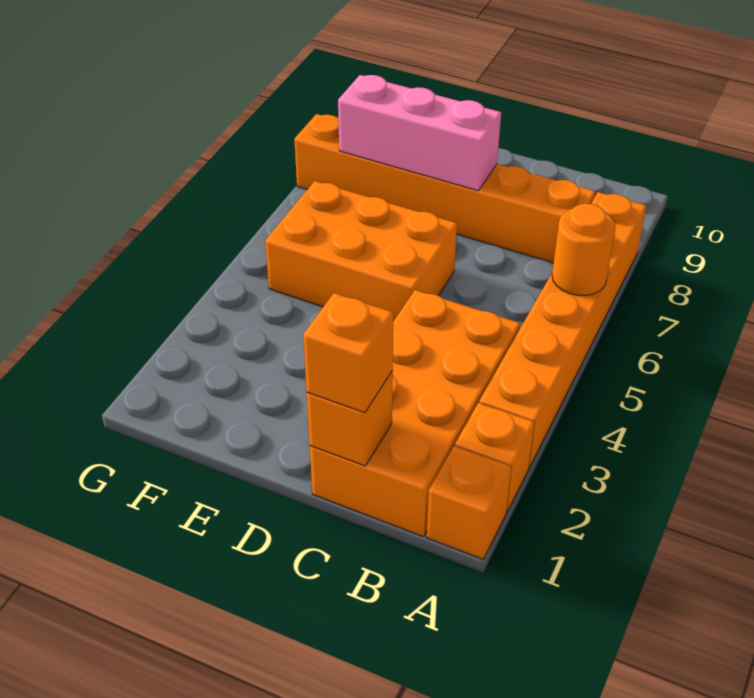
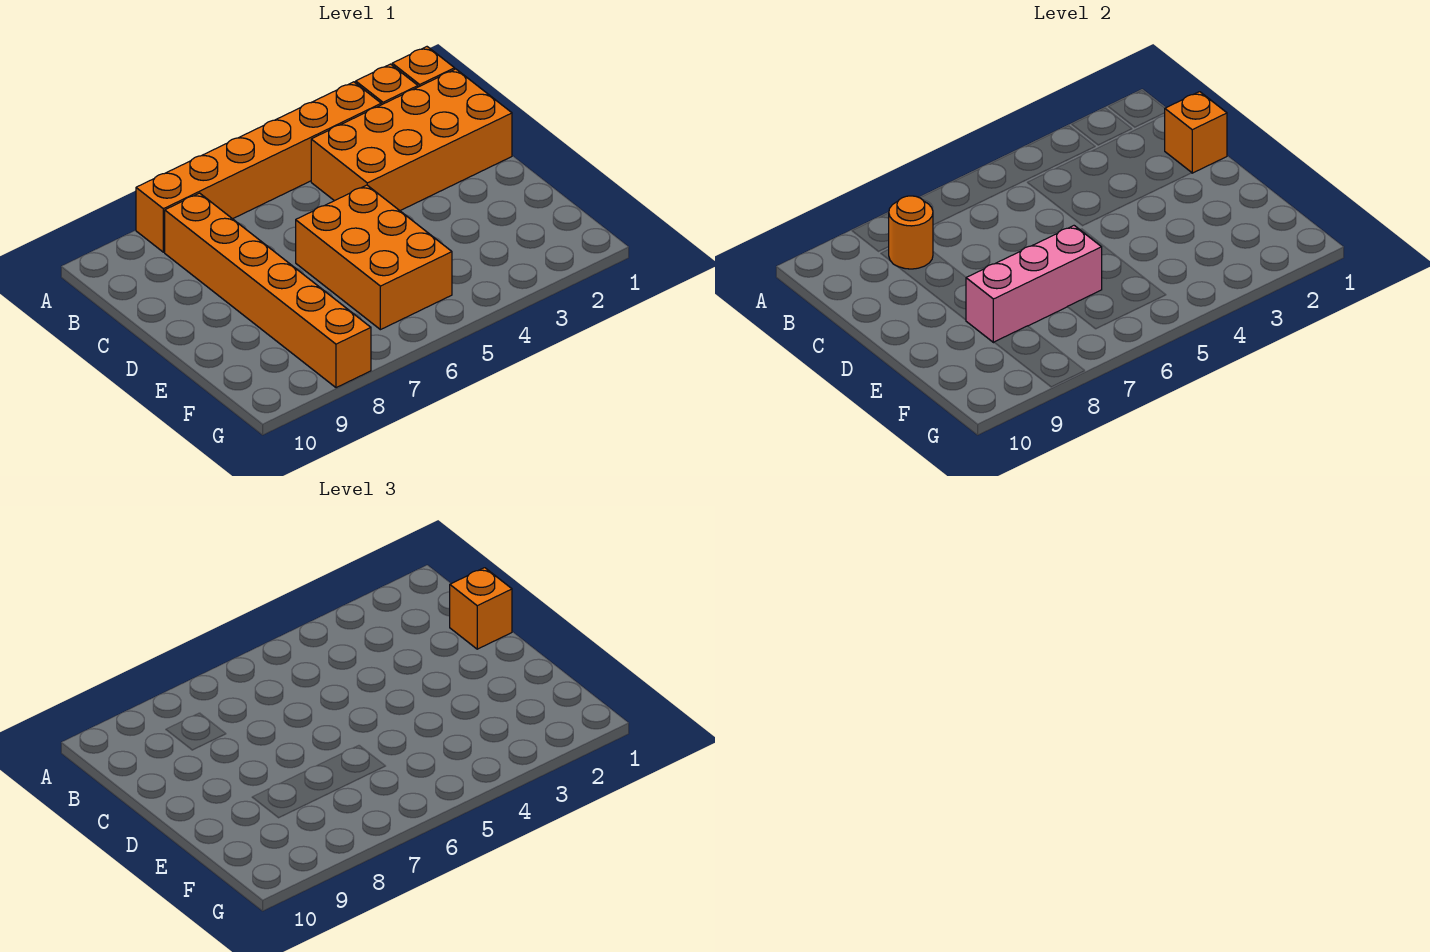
orange 1x1 round brick [552,204,616,295] -> orange 1x1 round brick moved to [889,196,933,269]
pink 1x3 brick [338,75,501,191] -> pink 1x3 brick turned to [966,226,1102,343]

